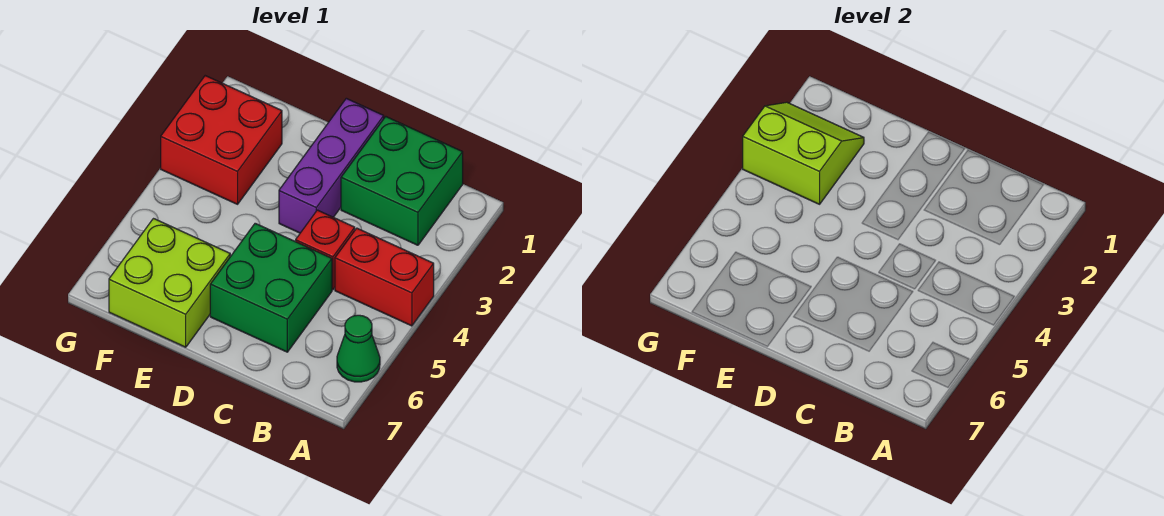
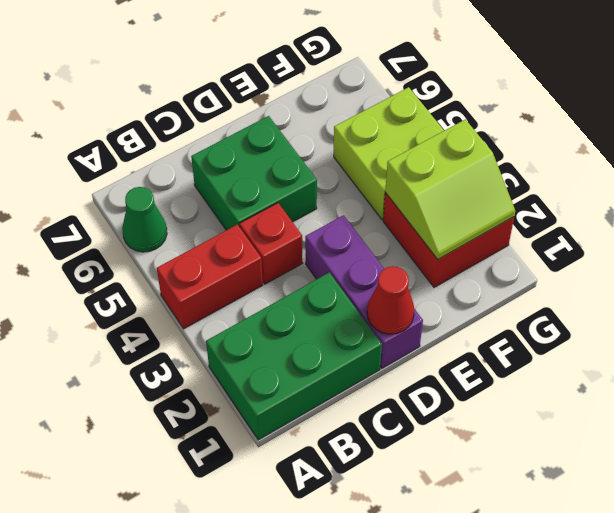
green 2x2 brick [341,117,463,245] -> green 2x3 brick [206,273,382,440]
none -> red 1x1 cone [367,266,414,334]
lime 2x2 brick [109,219,230,347] -> lime 2x2 brick moved to [334,87,444,220]

